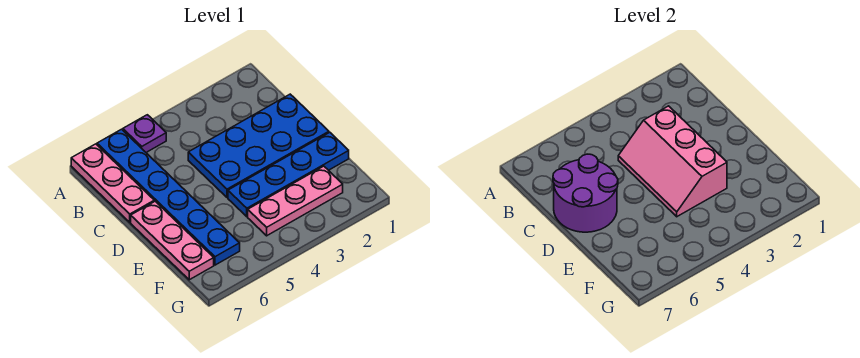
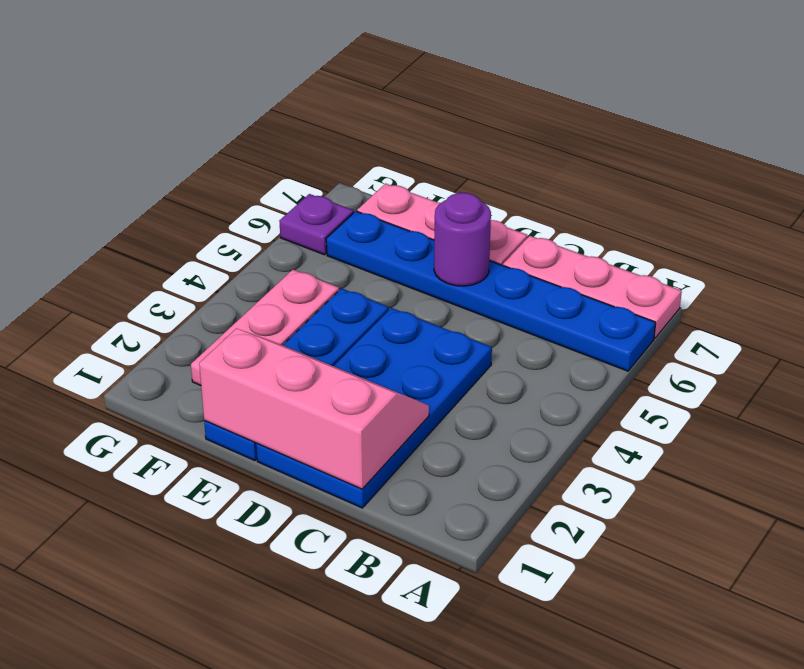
purple 1x1 plate [123,115,166,152] -> purple 1x1 plate moved to [279,194,354,255]
pink 2x3 slope [618,106,727,217] -> pink 2x3 slope moved to [199,329,429,489]
purple 2x2 round brick [553,154,618,232] -> purple 1x1 round brick [434,193,491,286]

